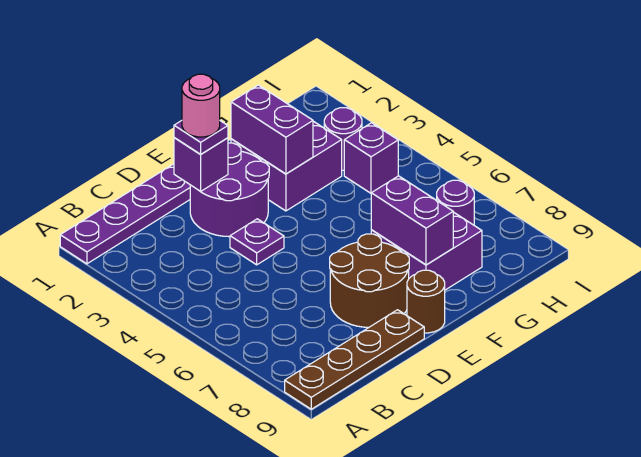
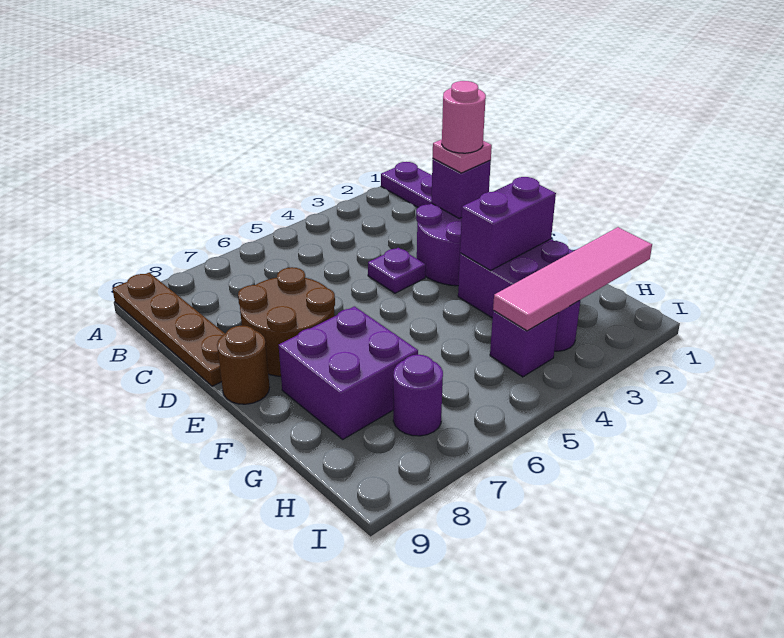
purple 1x1 plate [174,121,228,154] -> pink 1x1 plate [433,139,492,173]
purple 1x2 brick [371,176,453,265] -> none
none -> pink 1x4 tile [493,227,652,331]

